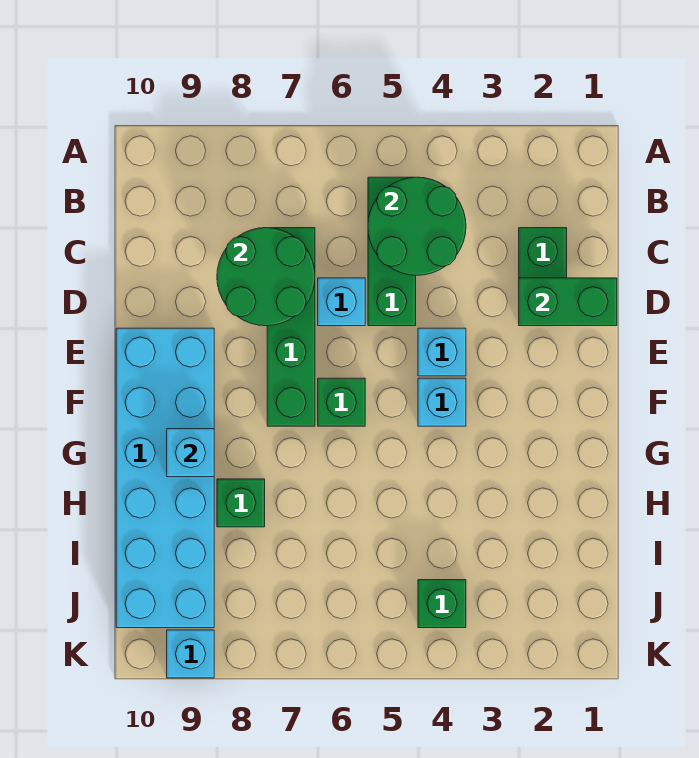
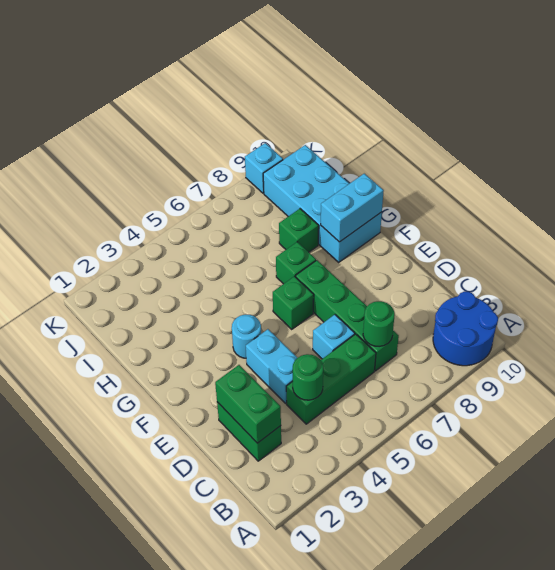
none -> blue 2x2 round brick [433,291,498,366]
green 2x2 round brick [368,177,466,275] -> green 1x1 round brick [293,354,323,400]
green 1x3 brick [368,177,416,326] -> green 1x3 brick turned to [286,334,376,424]
green 2x2 round brick [217,228,315,326] -> green 1x1 round brick [363,301,395,347]
green 1x2 brick [519,278,617,326] -> green 1x2 brick turned to [215,365,281,443]
cyan 1x1 brick [418,328,466,376] -> cyan 1x2 brick [246,329,297,403]
cyan 2x6 brick [116,328,214,628] -> cyan 2x4 brick [263,145,382,262]
cyan 1x1 brick [418,378,466,426] -> cyan 1x1 round brick [232,315,261,358]
cyan 1x1 brick [167,429,214,477] -> cyan 1x2 brick [321,174,384,242]
green 1x1 brick [418,580,466,628] -> green 1x1 brick moved to [276,242,316,284]

